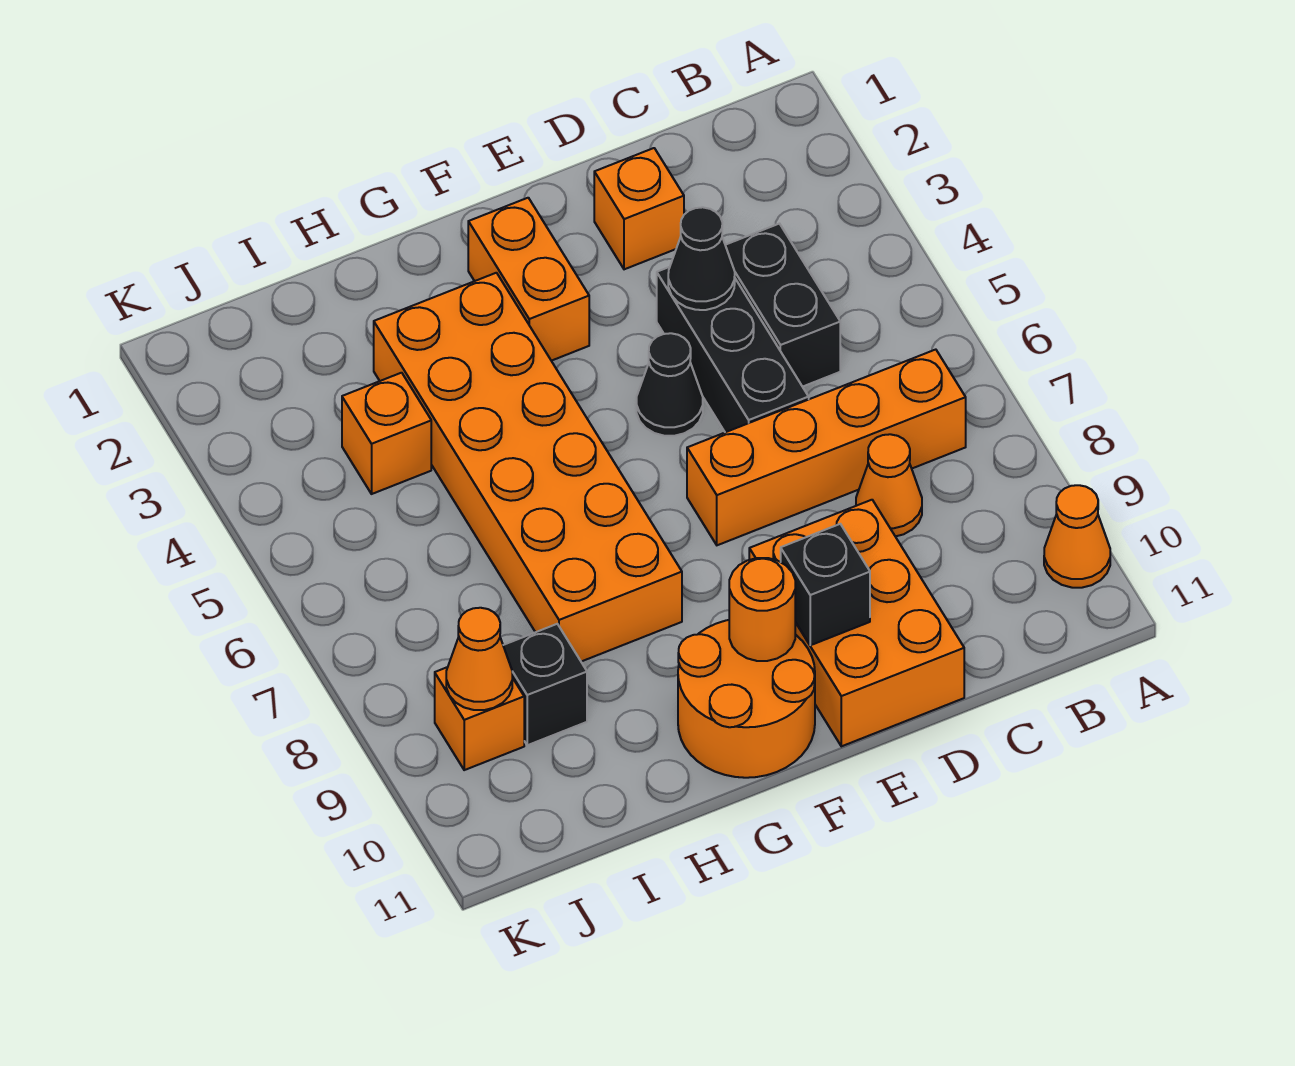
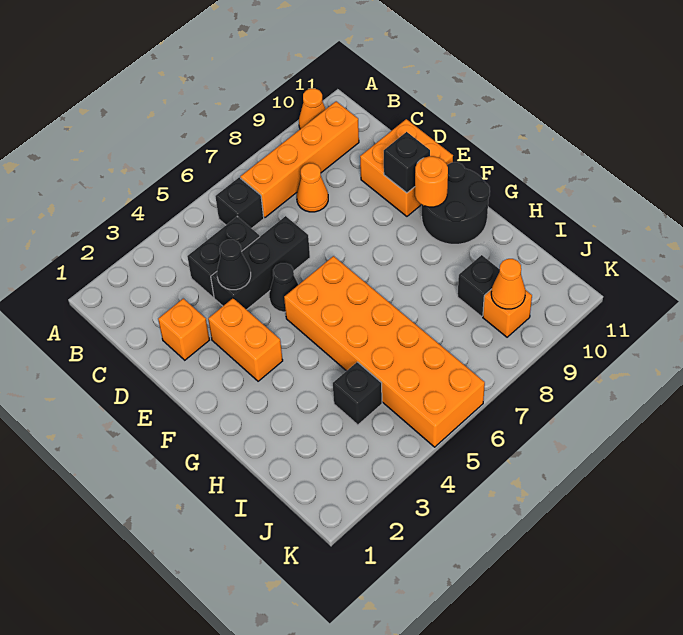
none -> black 1x1 brick [215,177,264,228]
orange 1x4 brick [687,350,966,545] -> orange 1x4 brick turned to [240,101,359,218]
orange 2x3 brick [749,500,964,746] -> orange 2x2 brick [360,119,453,216]
orange 1x2 brick [468,198,589,361] -> orange 1x2 brick turned to [208,298,283,381]
orange 2x2 round brick [678,620,815,778] -> black 2x2 round brick [422,162,490,244]
orange 2x6 brick [374,273,682,662] -> orange 2x6 brick turned to [284,256,485,447]
orange 1x1 brick [342,373,431,494] -> black 1x1 brick [333,362,382,425]

